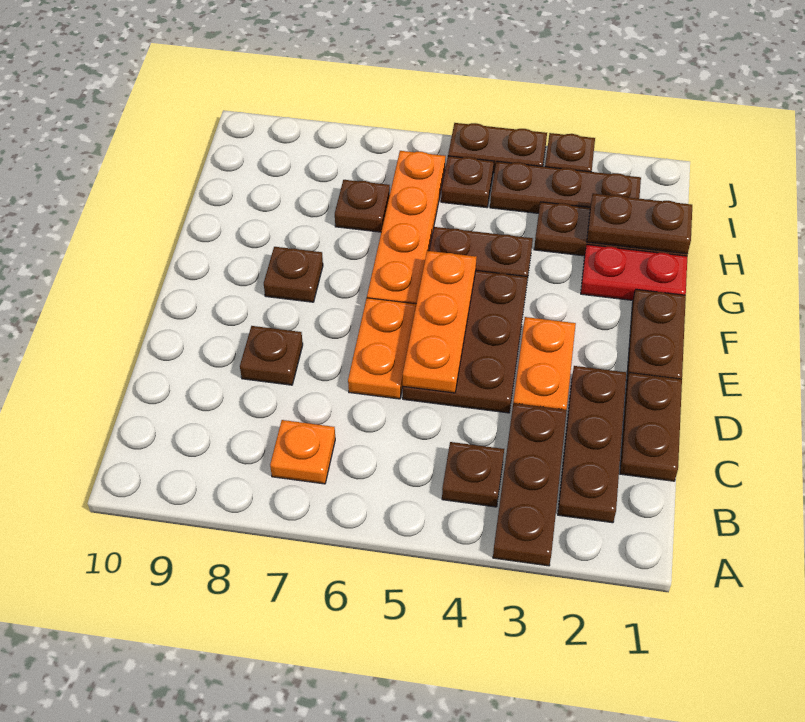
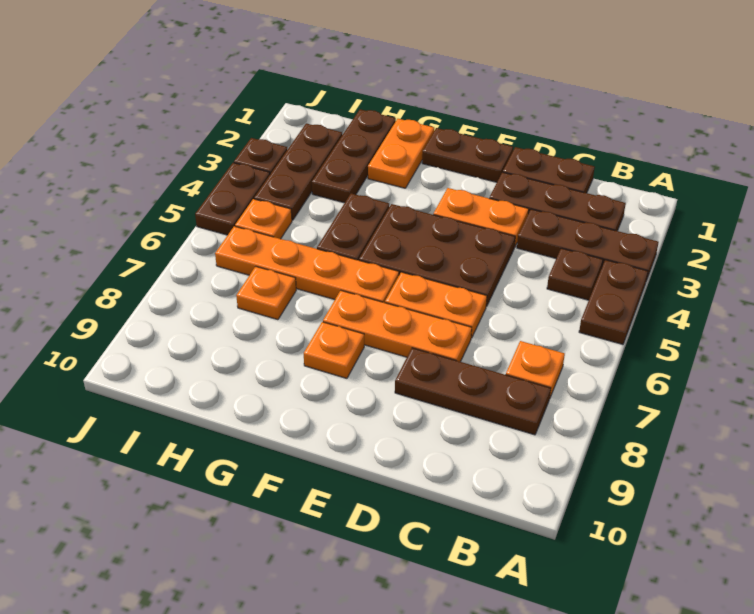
orange 1x3 plate [403,251,477,393] -> orange 1x3 plate moved to [323,291,472,362]
brown 1x1 plate [240,326,303,385] -> brown 1x3 plate [395,348,551,435]
brown 1x1 plate [264,247,323,302] -> orange 1x1 plate [304,322,364,378]
red 1x2 plate [581,245,687,300] -> orange 1x2 plate [368,119,434,188]
brown 1x2 plate [587,193,692,254] -> brown 1x2 plate moved to [579,260,648,344]
brown 1x1 plate [335,180,390,232] -> orange 1x1 plate [236,266,296,320]
brown 1x1 plate [441,156,494,208] -> orange 1x1 plate [235,199,292,239]

